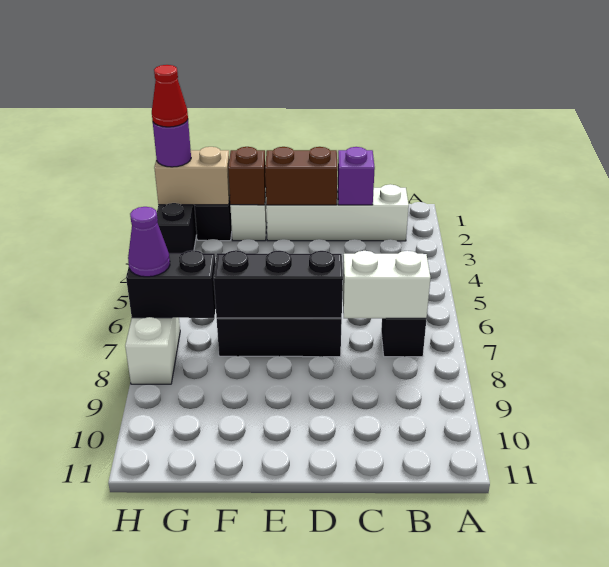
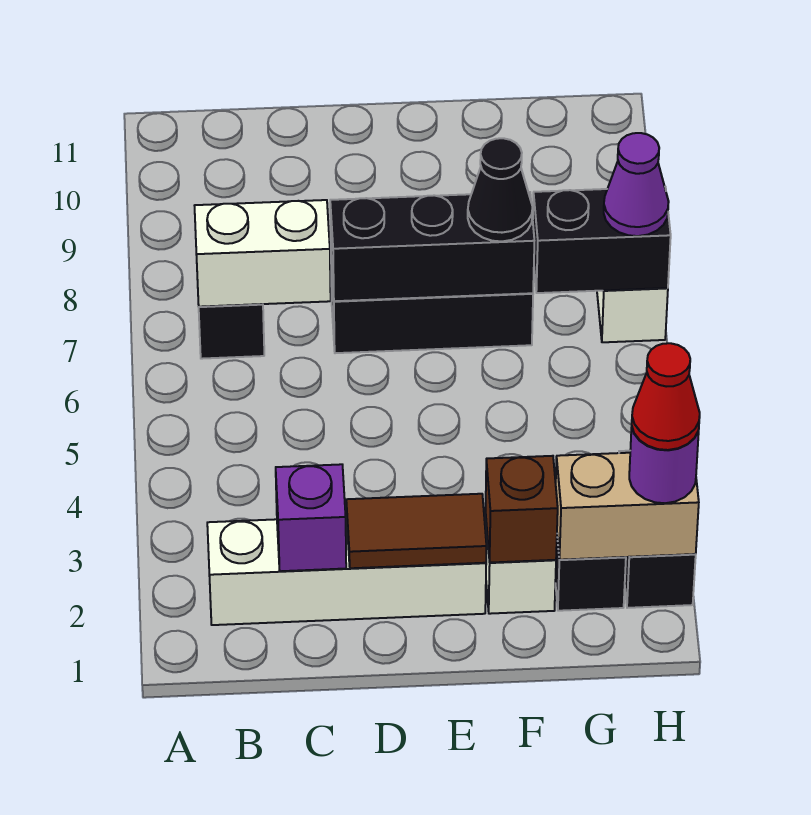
brown 1x2 brick [265,147,338,205] -> brown 1x2 tile [346,494,486,568]
none -> black 1x1 cone [468,138,533,241]

